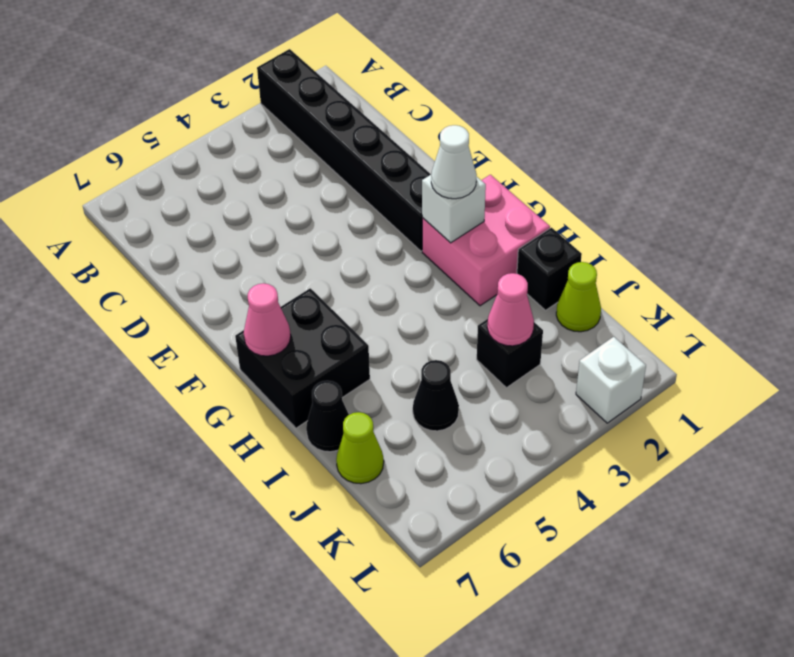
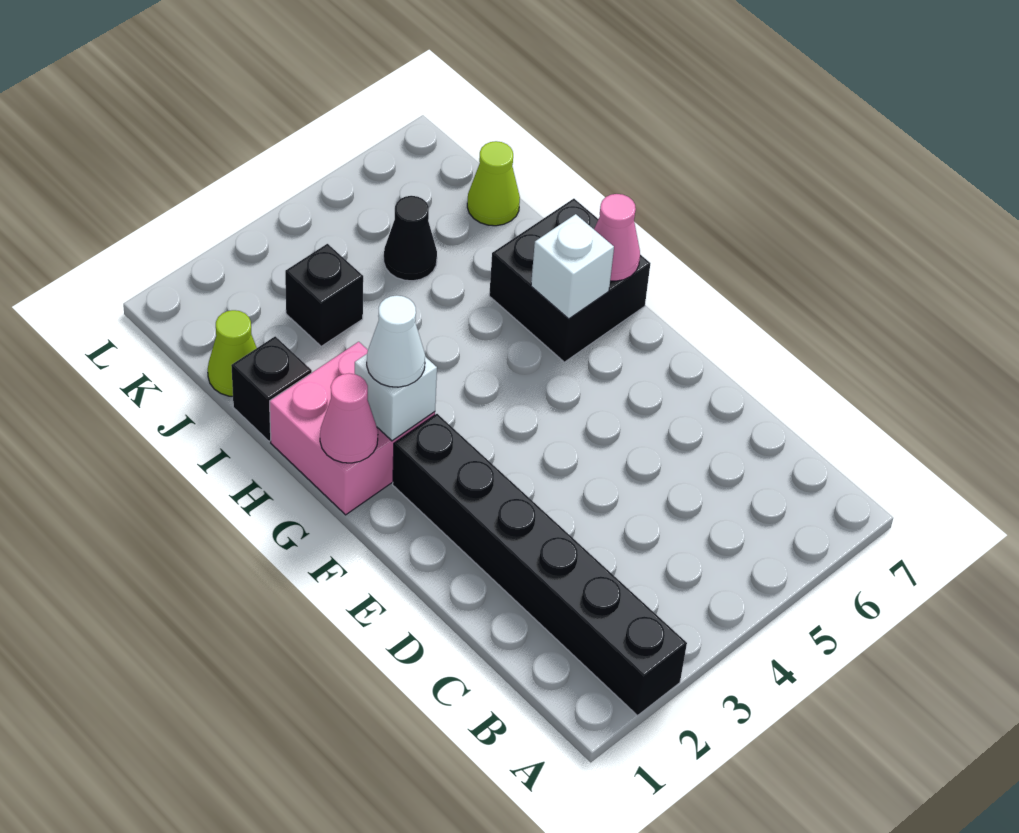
black 1x1 cone [306,381,349,452] -> none
pink 1x1 cone [487,273,534,346] -> pink 1x1 cone moved to [320,373,378,463]
white 1x1 brick [576,337,646,423] -> white 1x1 brick moved to [531,214,614,319]

